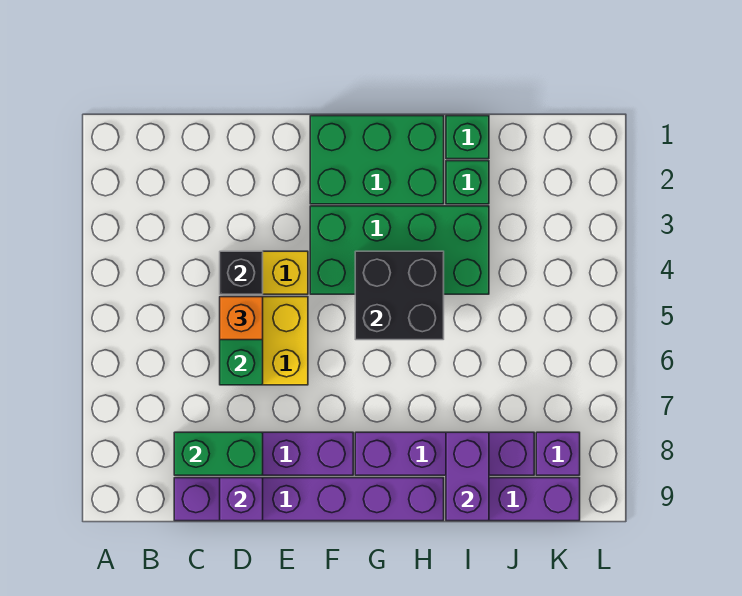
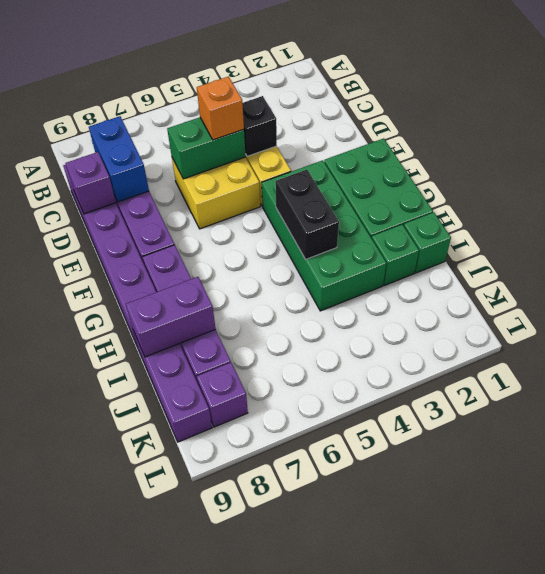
green 1x2 brick [174,432,263,475] -> blue 1x2 brick [89,116,149,202]
black 2x2 brick [355,251,444,340] -> black 1x2 brick [275,170,339,259]

